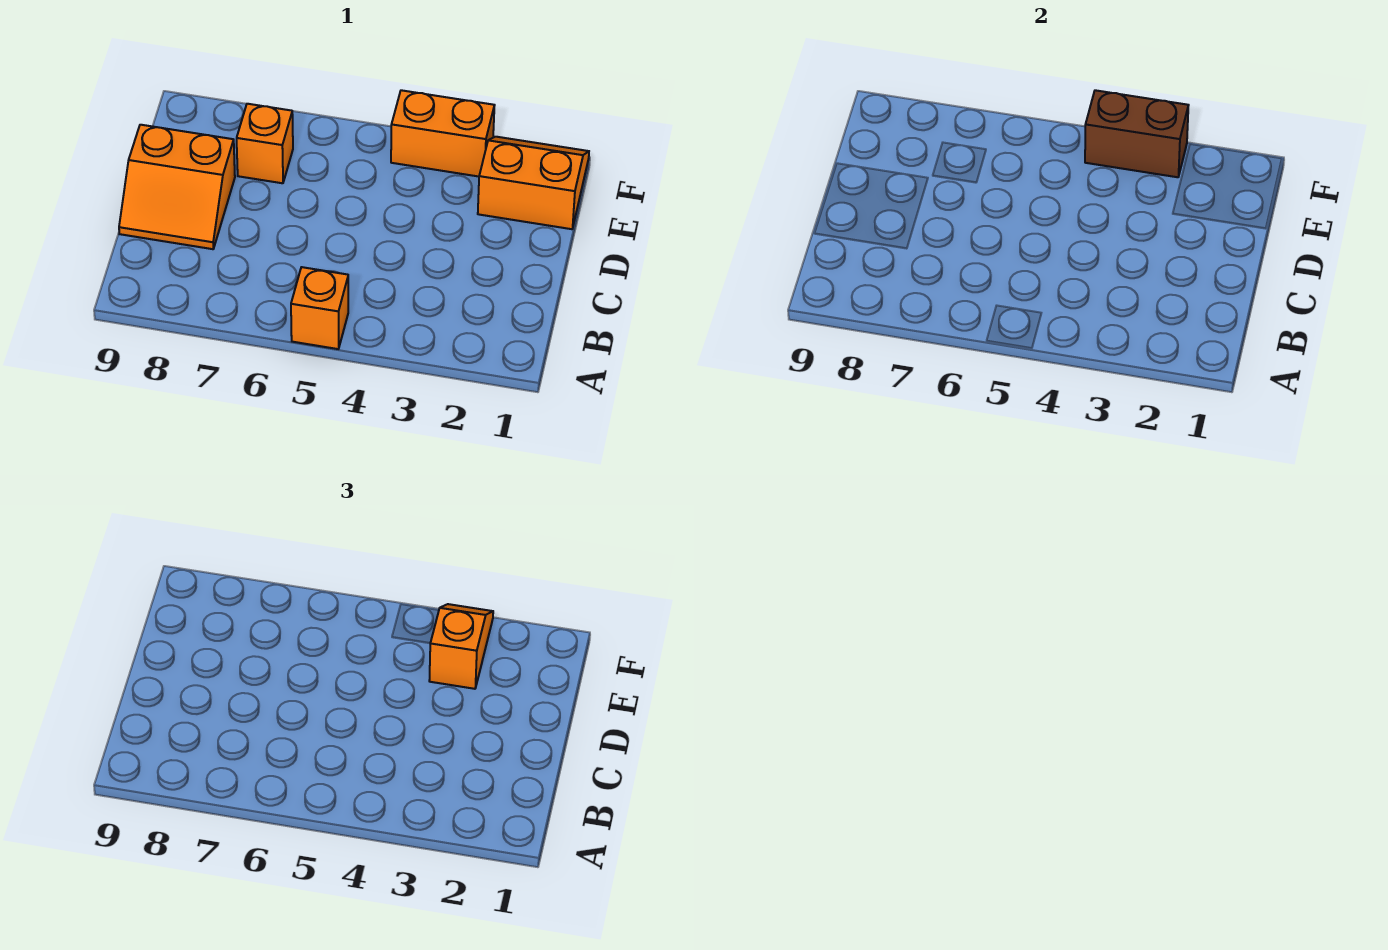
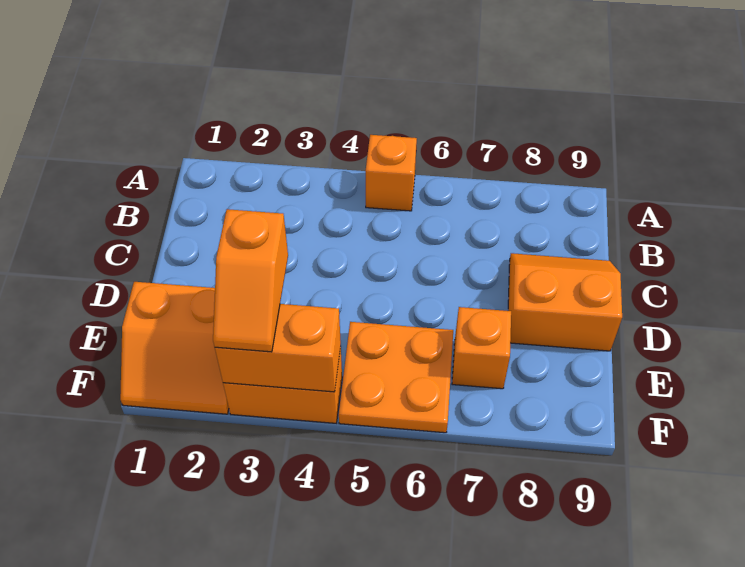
none -> orange 2x2 plate [339,322,453,433]
brown 1x2 brick [1085,90,1189,177] -> orange 1x2 brick [215,304,341,392]

